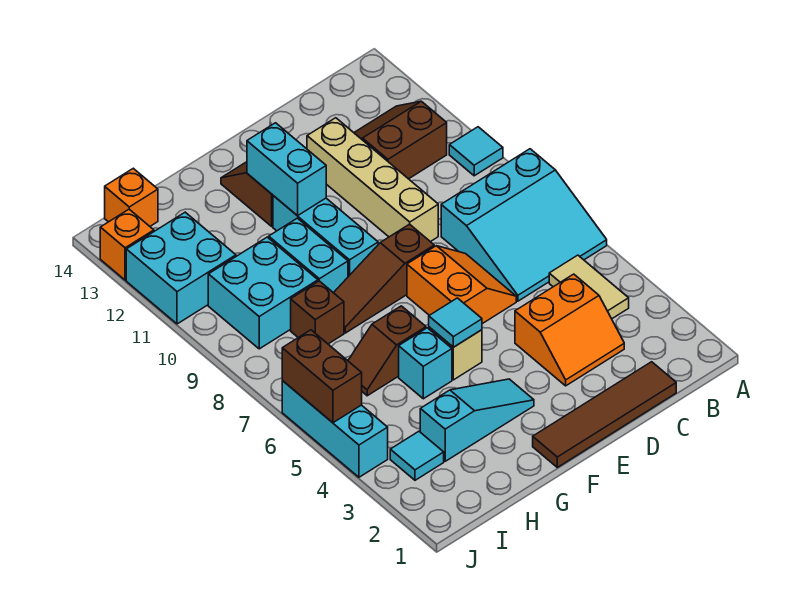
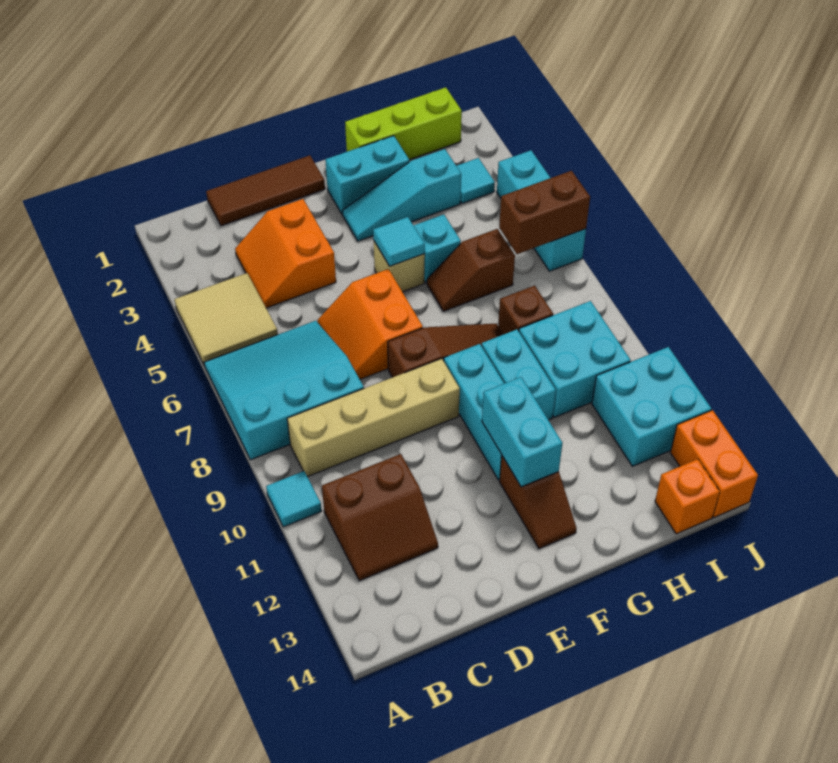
tan 1x2 tile [549,255,629,319] -> tan 2x2 tile [174,273,278,366]
brown 1x4 tile [533,362,676,467] -> brown 1x3 tile [206,155,325,226]
orange 2x2 slope [515,274,624,386] -> orange 2x2 slope turned to [235,199,336,308]
tan 1x4 brick [307,118,438,242] -> tan 1x4 brick turned to [287,359,460,477]
none -> cyan 1x2 brick [325,136,409,215]
none -> lime 1x3 brick [345,87,462,160]
brown 1x2 slope [348,306,426,396] -> brown 1x2 slope turned to [427,229,515,311]
brown 1x2 brick [282,330,362,423] -> brown 1x2 brick turned to [499,171,590,254]
orange 1x1 brick [100,209,154,280] -> orange 1x2 brick [671,410,758,517]

